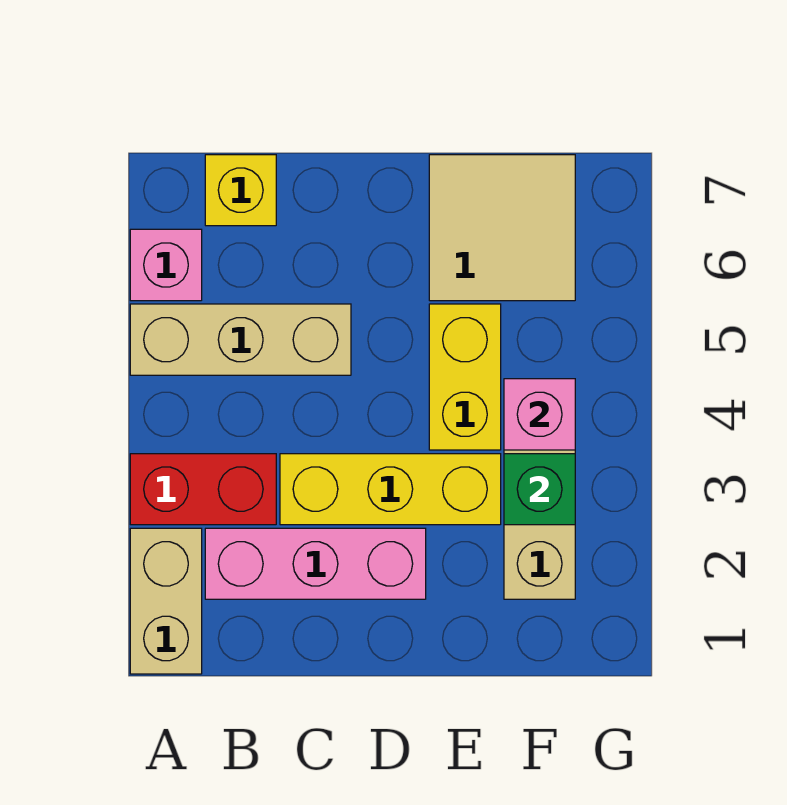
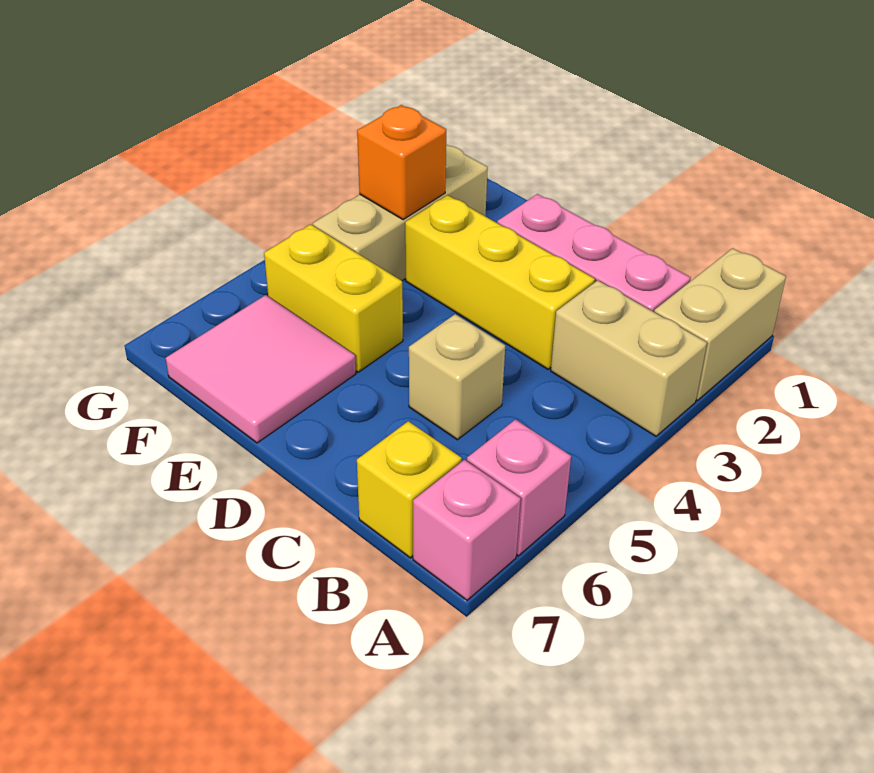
red 1x2 brick [130,454,276,525] -> tan 1x2 brick [551,280,707,436]
tan 1x3 brick [130,304,351,375] -> tan 1x1 brick [409,314,505,440]
yellow 1x2 brick [429,304,501,450] -> yellow 1x2 brick turned to [264,224,403,372]
tan 2x2 tile [429,155,575,301] -> pink 2x2 tile [166,295,356,443]
green 1x1 brick [504,454,575,525] -> orange 1x1 brick [357,105,446,220]
pink 1x1 brick [504,379,575,450] -> pink 1x1 brick moved to [413,460,521,600]

